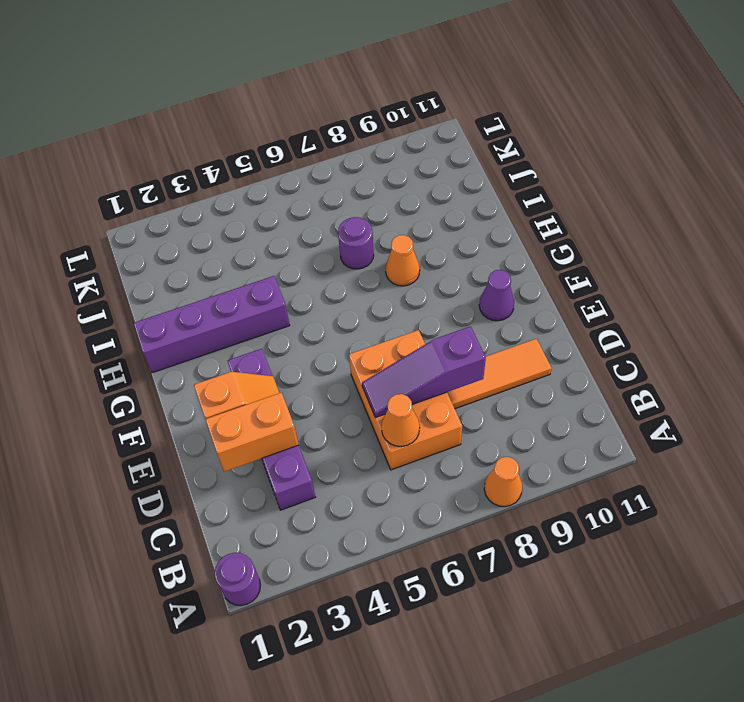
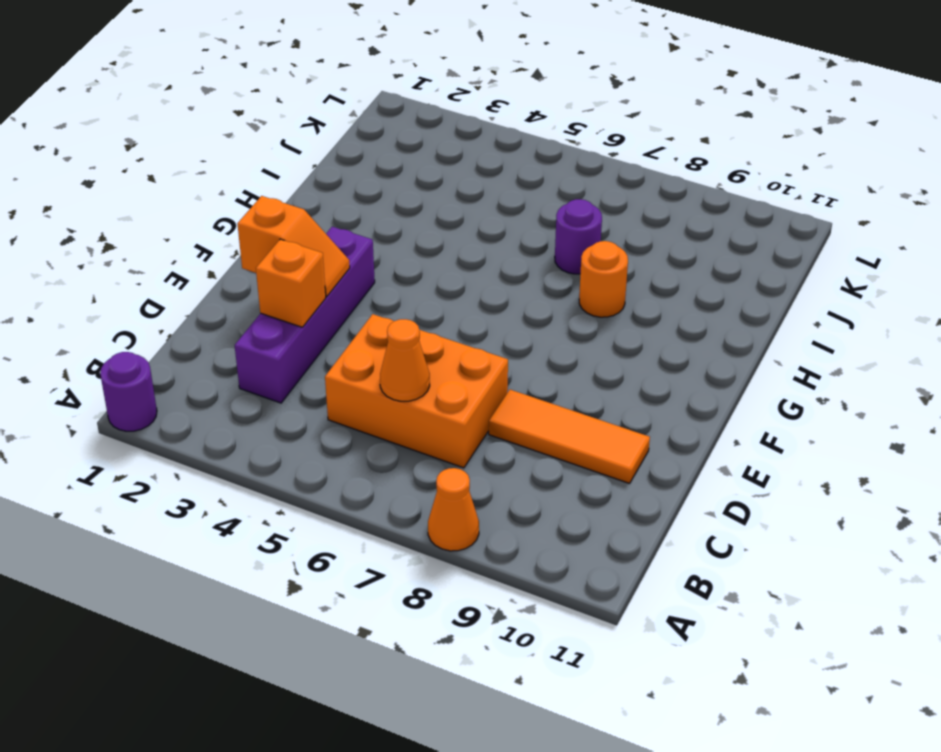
orange 2x3 brick [349,330,462,470] -> orange 2x3 brick turned to [325,314,508,468]
orange 1x2 brick [205,393,299,472] -> orange 1x1 brick [256,239,326,327]
purple 1x3 slope [362,326,486,418] -> none
purple 1x1 cone [479,270,514,321] -> none
purple 1x4 brick [133,276,290,373] -> none
orange 1x1 cone [386,235,420,286] -> orange 1x1 round brick [579,241,628,317]

